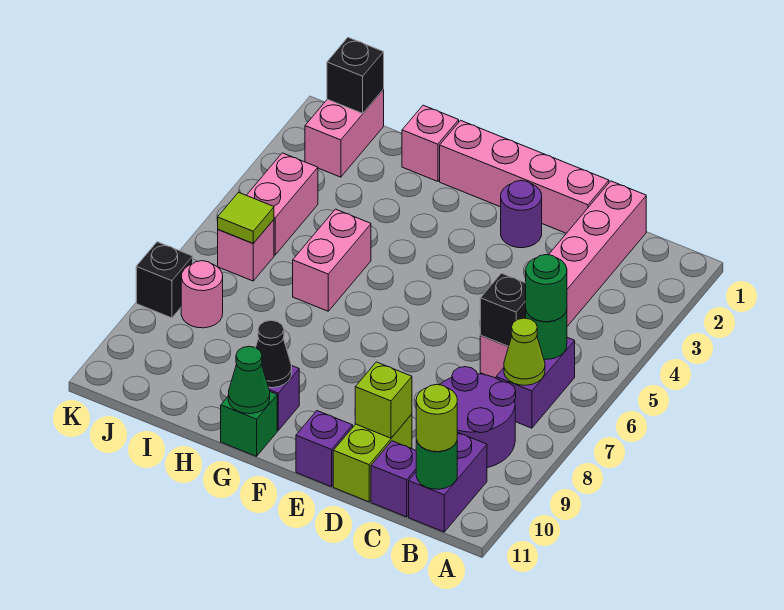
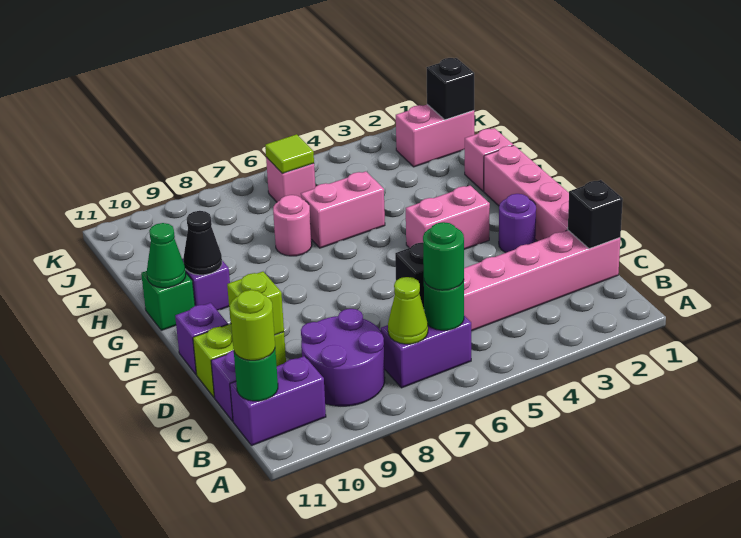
pink 1x2 brick [246,153,318,255] -> pink 1x2 brick moved to [406,186,490,249]
pink 1x1 round brick [181,261,223,328] -> pink 1x1 round brick moved to [273,195,312,256]
black 1x1 brick [136,242,193,318] -> black 1x1 brick moved to [568,180,623,249]

